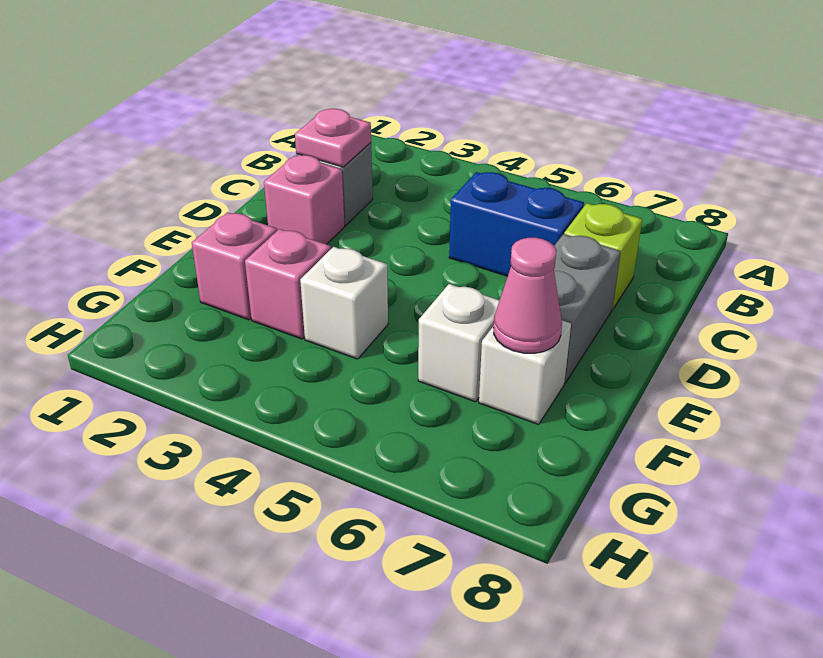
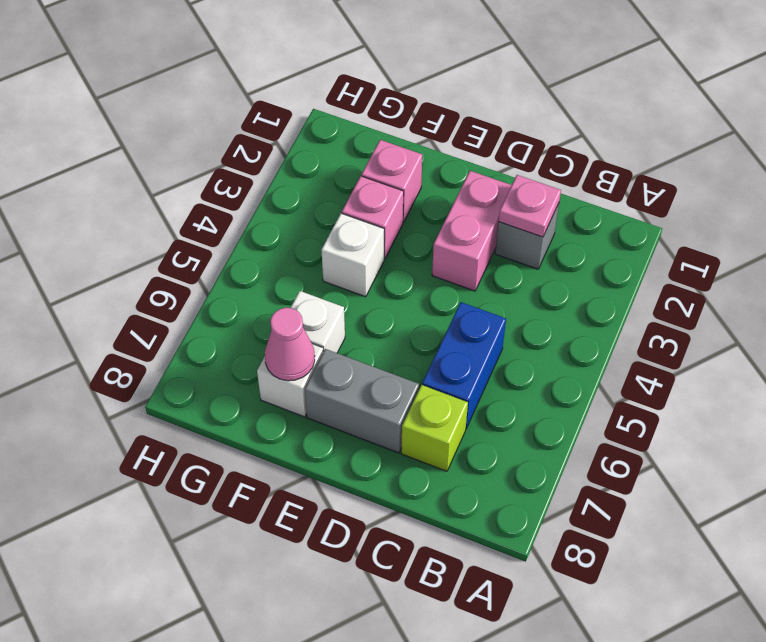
pink 1x1 brick [264,155,345,244] -> pink 1x2 brick [432,171,512,291]

